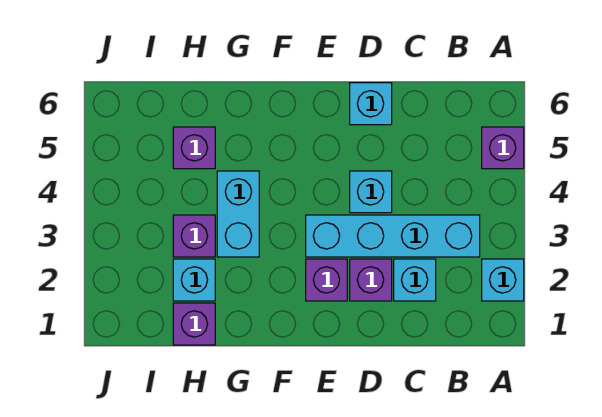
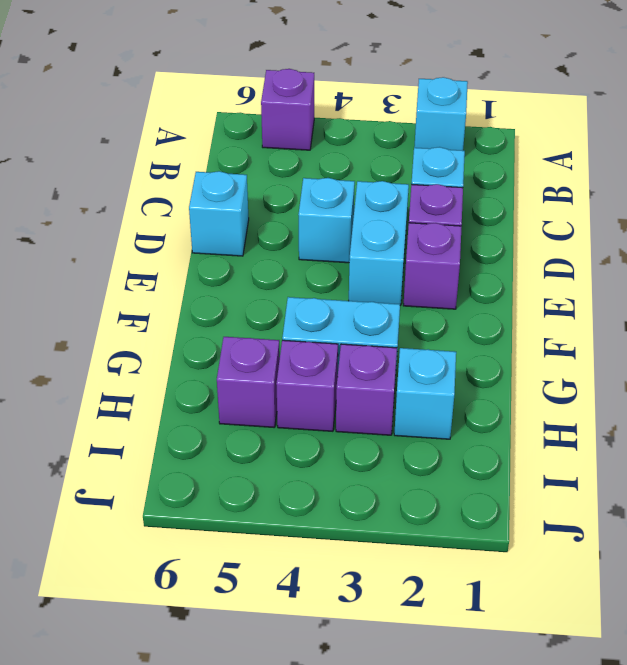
cyan 1x4 brick [306,215,480,257] -> cyan 1x2 brick [349,181,409,305]
purple 1x1 brick [173,303,215,345] -> purple 1x1 brick moved to [276,340,338,431]

